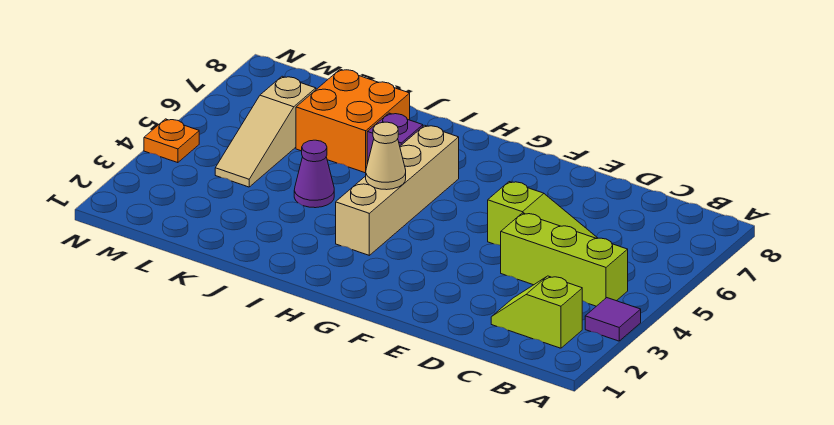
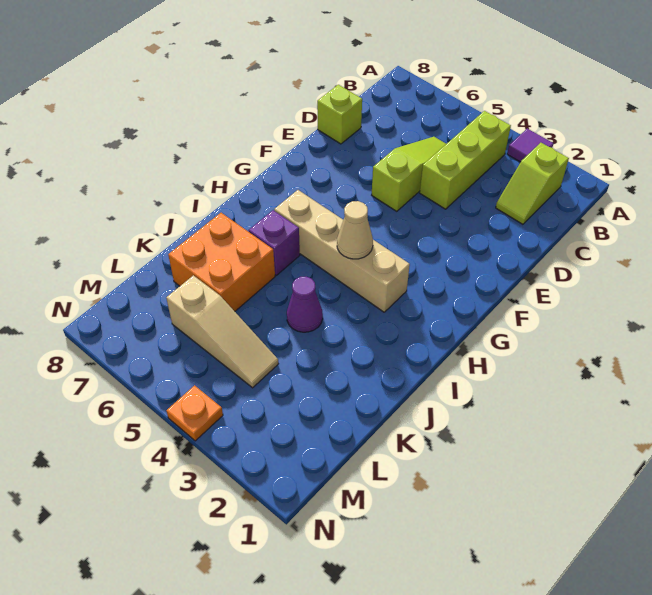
none -> lime 1x1 brick [317,85,362,144]

